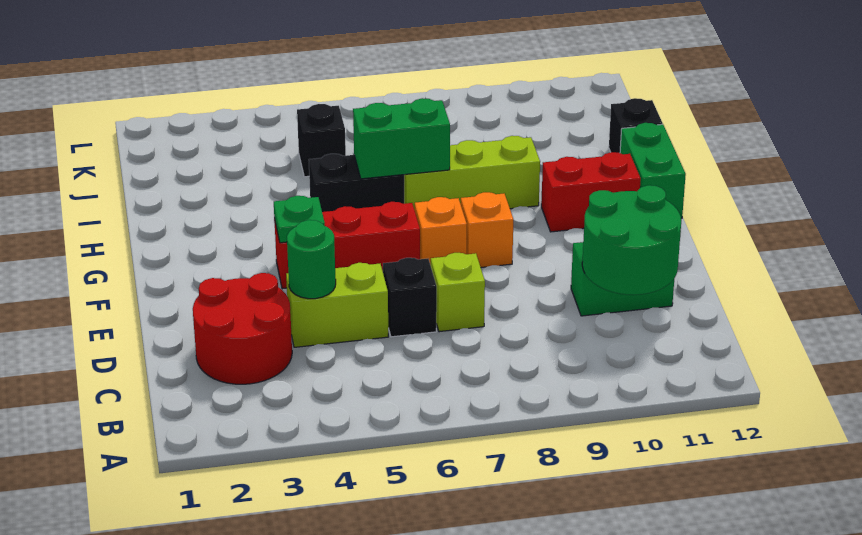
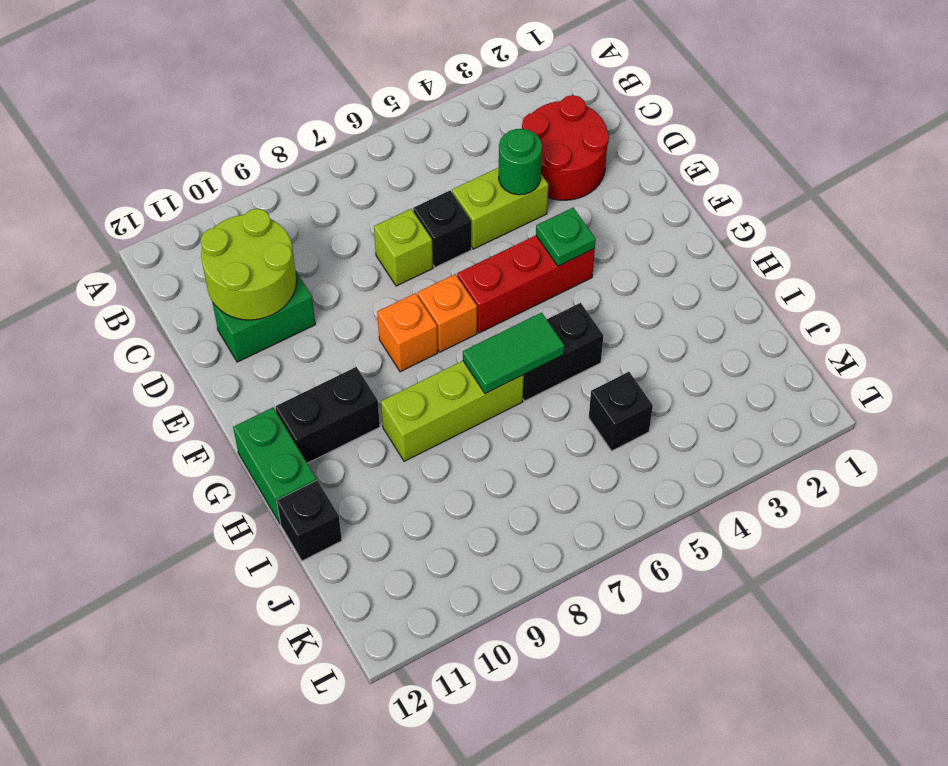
green 2x2 round brick [582,185,681,295] -> lime 2x2 round brick [201,209,296,320]
red 1x2 brick [541,152,641,232] -> black 1x2 brick [275,367,380,463]
green 1x2 brick [353,98,450,179] -> green 1x2 tile [463,313,564,394]

